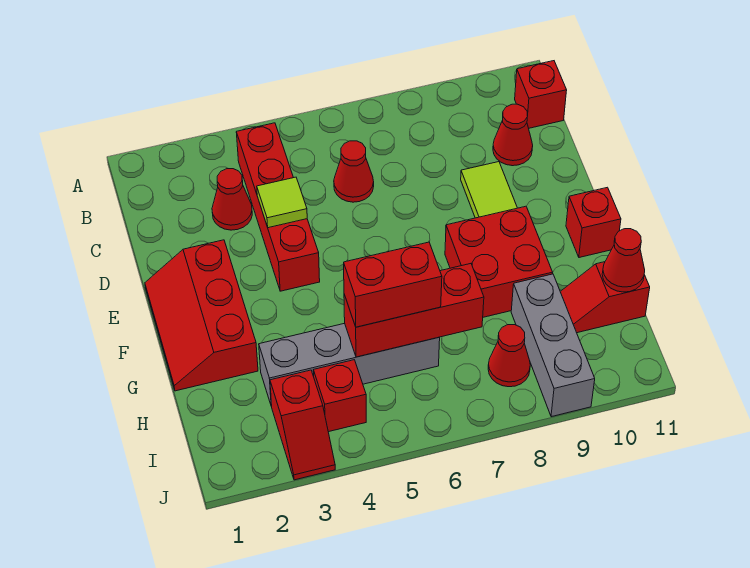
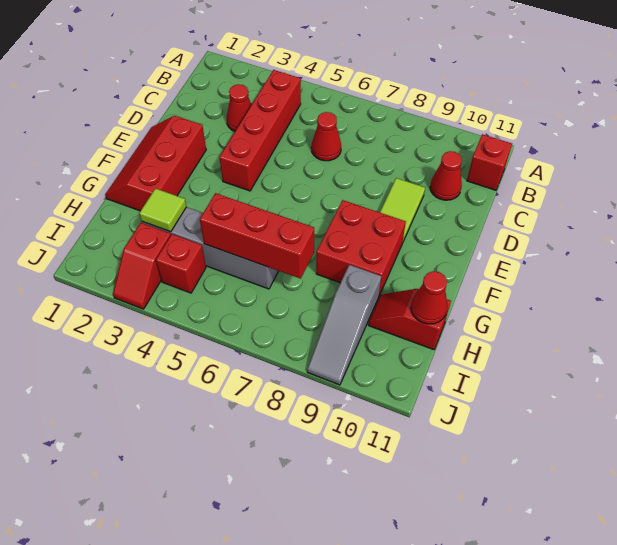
lime 1x1 tile [257,177,307,228] -> lime 1x1 tile moved to [139,189,186,232]
red 1x1 brick [566,187,621,258] -> none
red 1x2 brick [344,242,442,327] -> none
grey 1x3 brick [511,274,595,417] -> grey 1x3 slope [307,265,381,385]
red 1x1 cone [488,325,530,387] -> none

